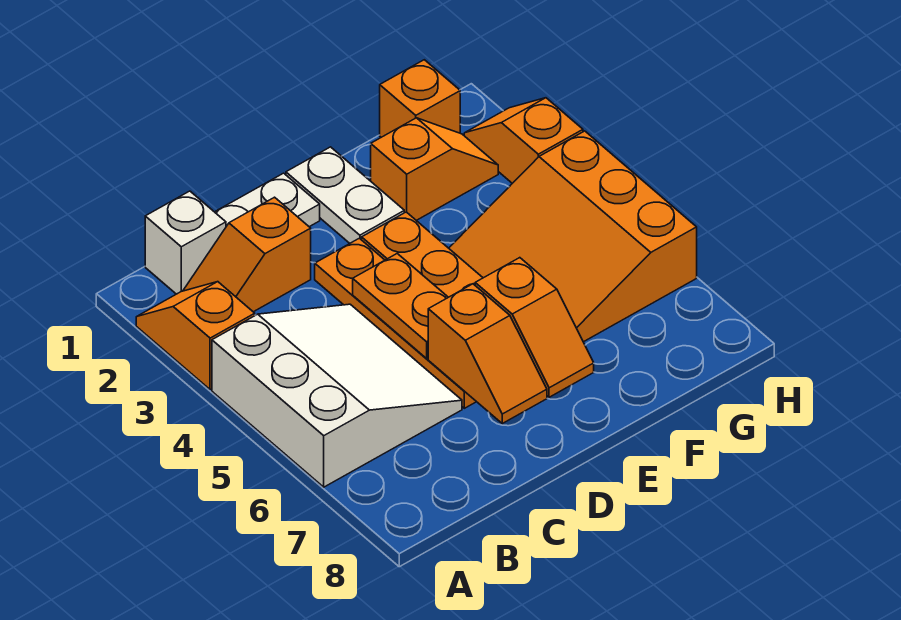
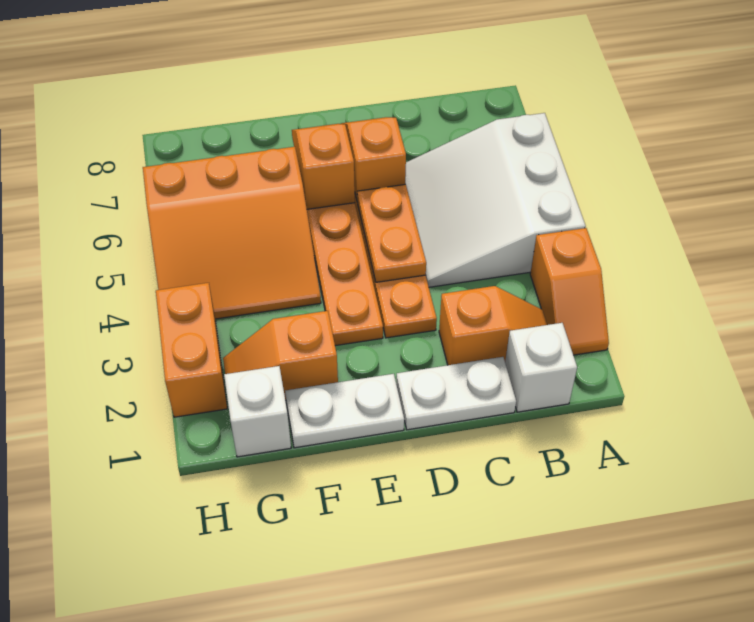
white 1x2 plate [286,147,404,243] -> white 1x2 plate turned to [285,374,404,448]
orange 3x3 slope [449,131,697,342] -> orange 3x3 slope turned to [143,147,321,319]
orange 1x1 brick [380,60,460,137] -> white 1x1 brick [224,366,291,457]
orange 1x2 slope [464,98,583,183] -> orange 1x2 brick [156,283,227,417]

